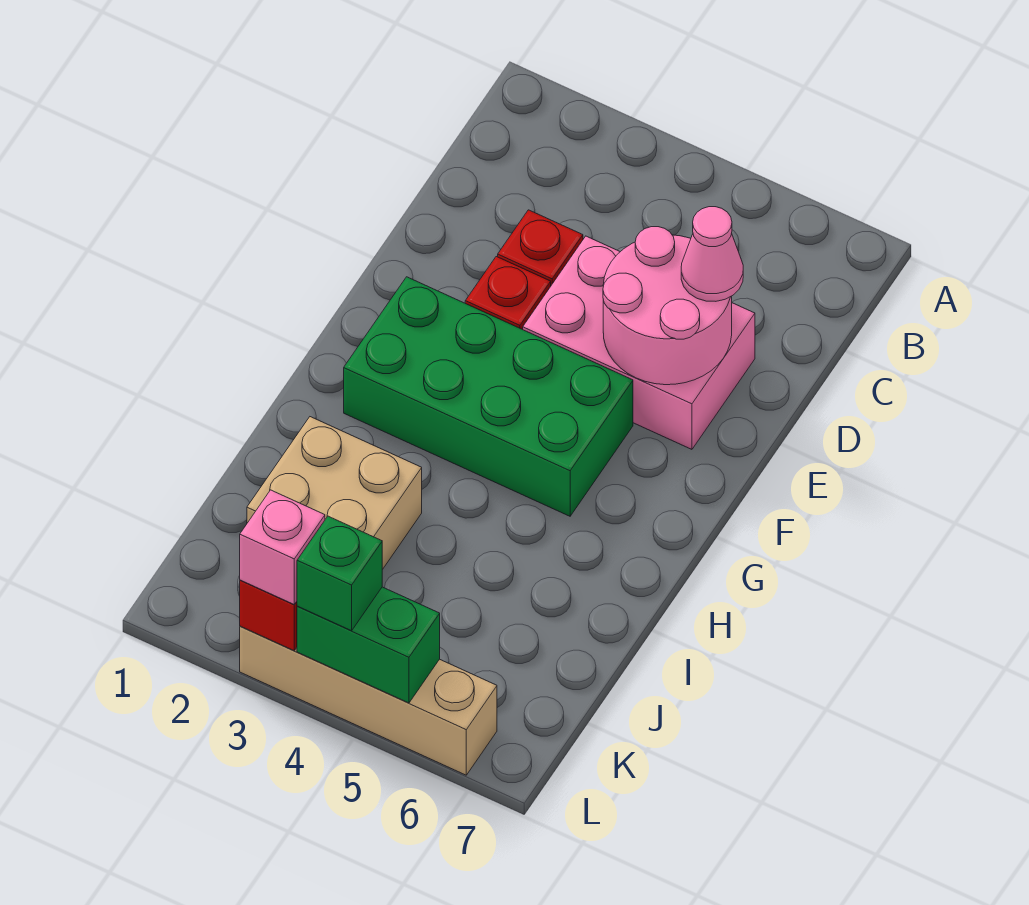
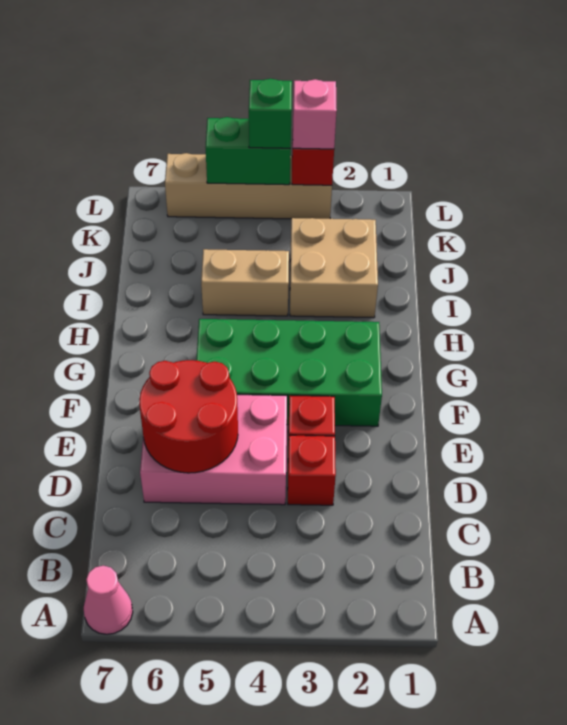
pink 2x2 round brick [603,227,732,385] -> red 2x2 round brick [139,360,238,473]
pink 1x1 cone [681,207,743,301] -> pink 1x1 cone moved to [84,566,133,634]
none -> tan 1x2 brick [201,249,289,316]

